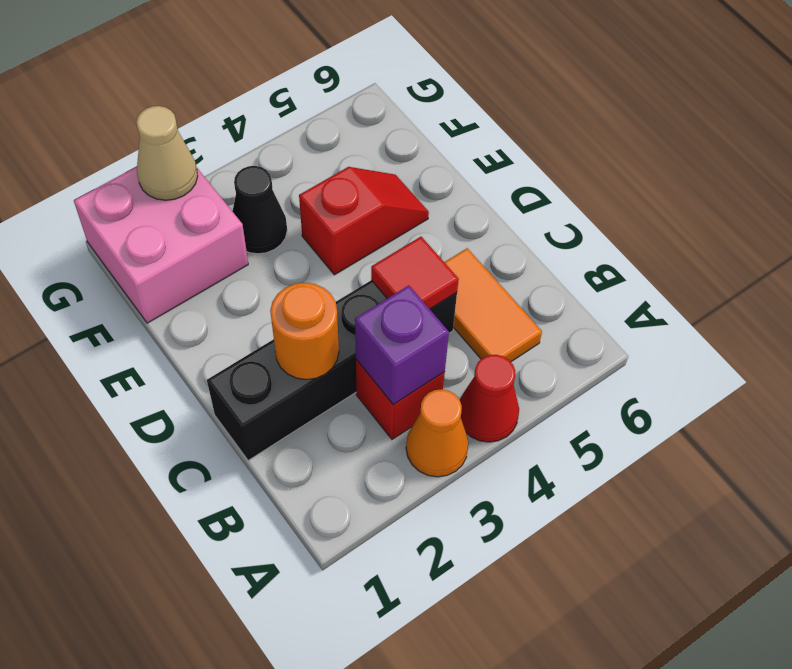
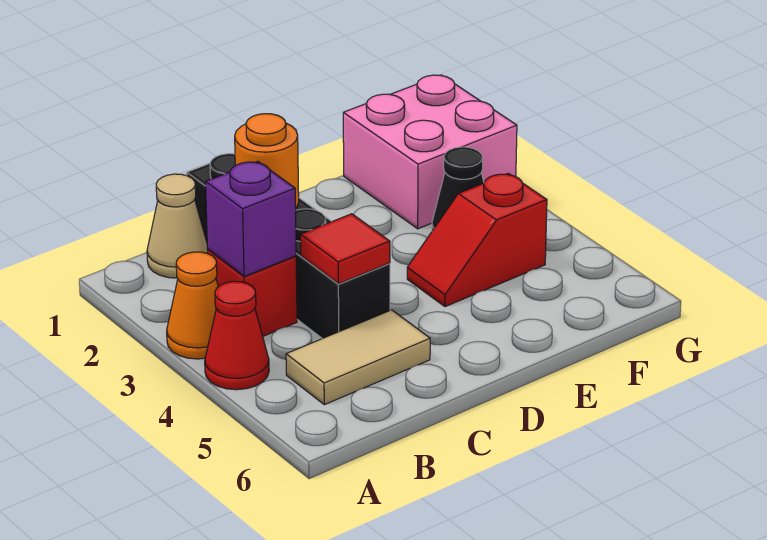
orange 1x2 tile [444,248,542,362] -> tan 1x2 tile [286,310,430,405]
red 1x2 slope [299,167,429,275] -> red 1x2 slope turned to [407,173,547,307]
tan 1x1 cone [136,106,198,200] -> tan 1x1 cone moved to [147,174,208,278]

